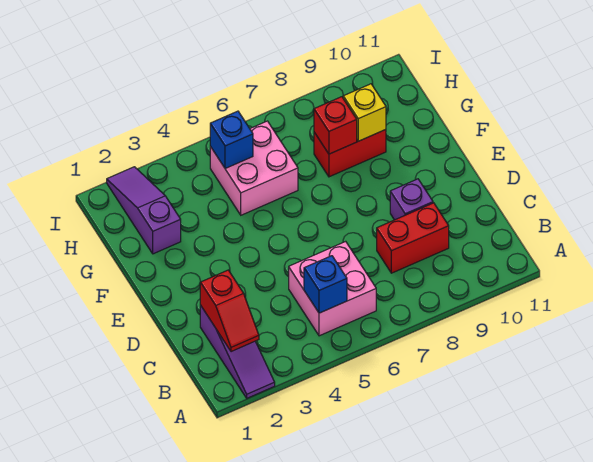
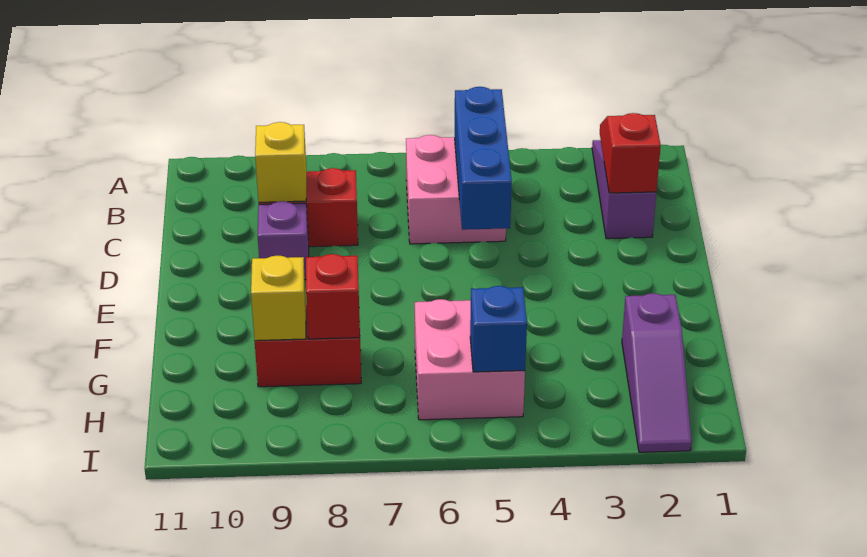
blue 1x1 brick [304,256,347,313] -> blue 1x3 brick [455,87,512,230]
none -> yellow 1x1 brick [255,122,306,202]

